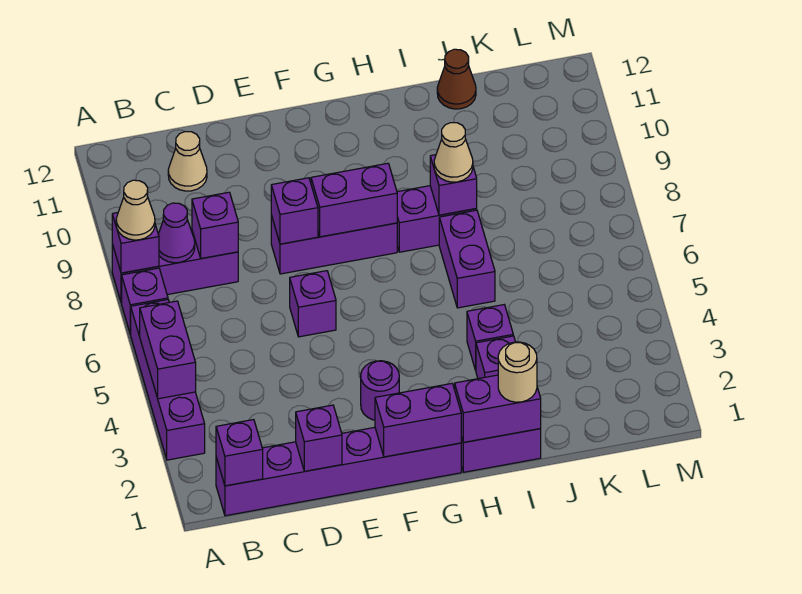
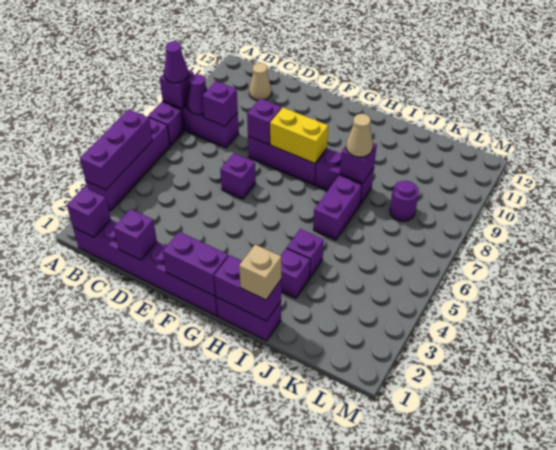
purple 1x2 brick [140,301,196,399] -> purple 1x3 brick [80,109,153,190]
tan 1x1 cone [116,180,155,240] -> purple 1x1 cone [164,41,189,83]
purple 1x1 round brick [361,361,399,420] -> purple 1x1 round brick moved to [390,181,419,221]
purple 1x2 brick [311,163,397,237] -> yellow 1x2 brick [270,108,328,163]
tan 1x1 round brick [498,342,537,402] -> tan 1x1 brick [239,245,281,300]
brown 1x1 cone [437,49,476,109] -> none

